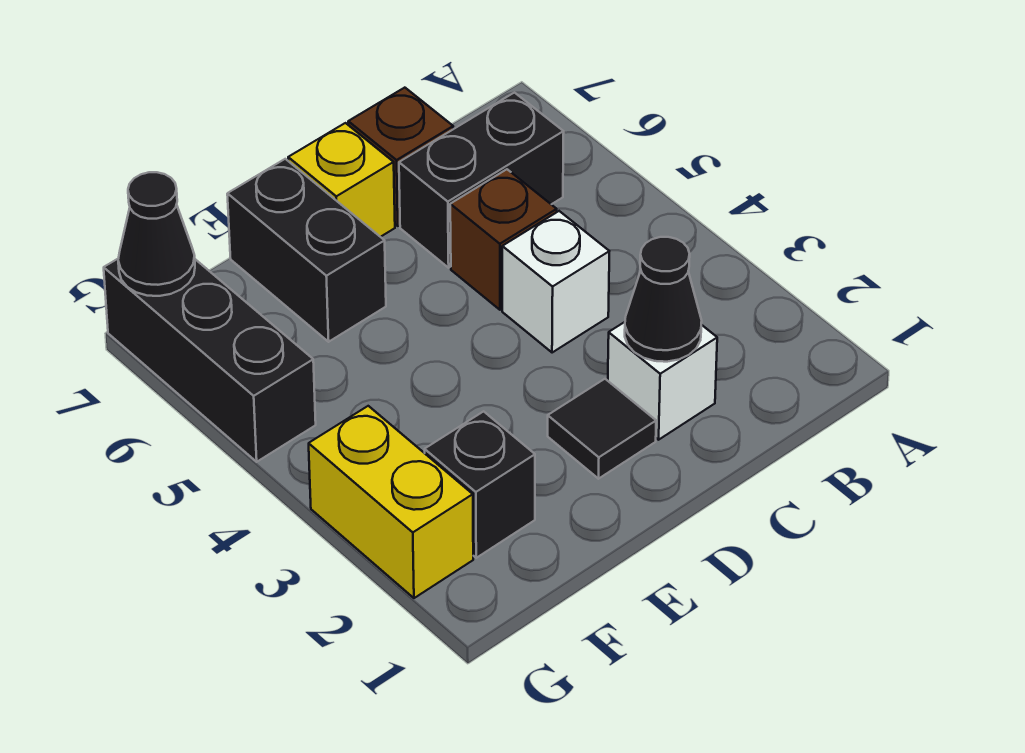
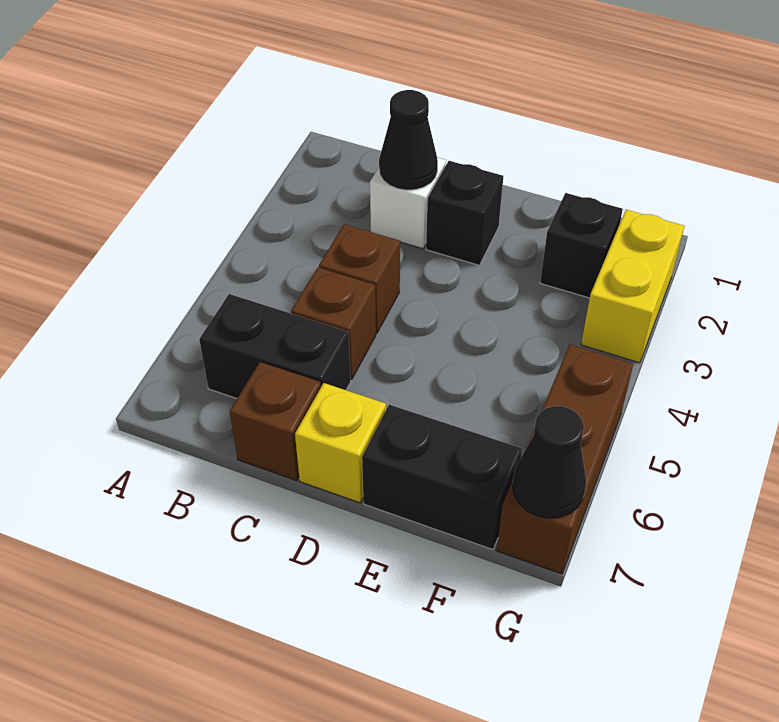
white 1x1 brick [502,211,609,353] -> brown 1x1 brick [319,224,400,333]
black 1x1 tile [548,379,656,479] -> black 1x1 brick [426,161,503,265]
black 1x2 brick [227,159,386,342] -> black 1x2 brick turned to [362,405,522,550]
black 1x3 brick [104,259,316,462] -> brown 1x3 brick [497,345,633,574]

